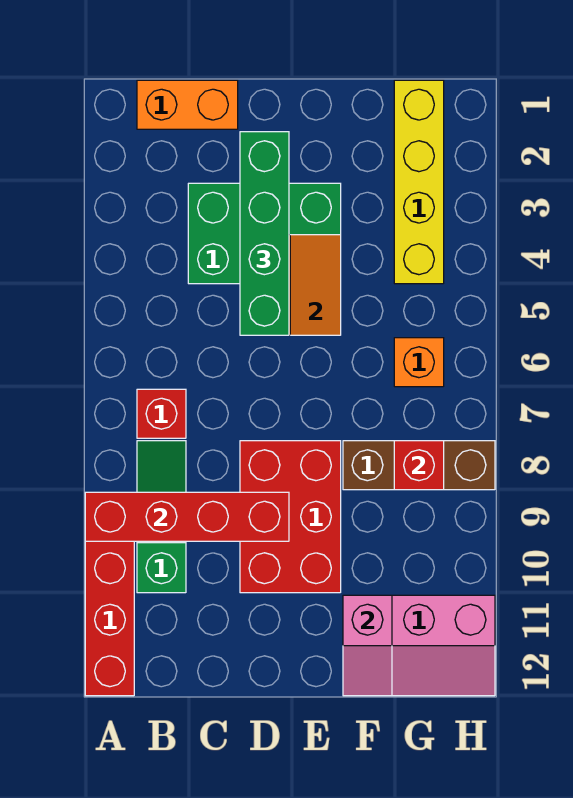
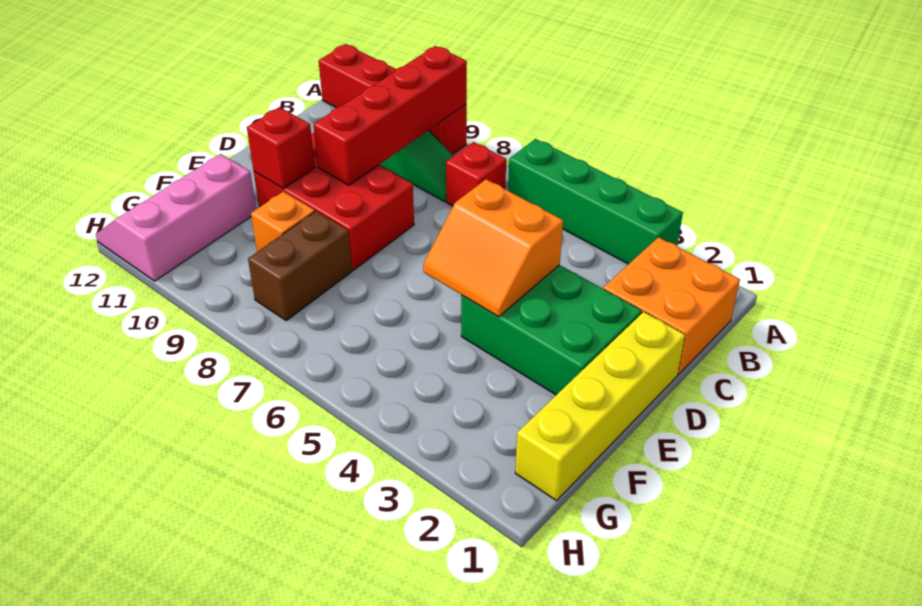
orange 1x2 brick [137,80,238,129] -> orange 2x2 brick [603,237,740,374]
green 2x3 brick [188,183,341,284] -> green 2x3 brick turned to [461,265,642,395]
green 1x4 brick [240,132,289,335] -> green 1x4 brick moved to [508,139,683,264]
brown 1x3 brick [343,441,495,490] -> brown 1x2 brick [248,211,352,321]
pink 1x2 slope [343,595,392,696] -> none
yellow 1x4 brick [394,80,444,284] -> yellow 1x4 brick turned to [515,312,685,501]
orange 1x1 brick [394,338,444,387] -> orange 1x1 brick moved to [251,192,315,252]
red 1x1 brick [394,441,444,490] -> red 1x1 brick moved to [247,107,315,189]

